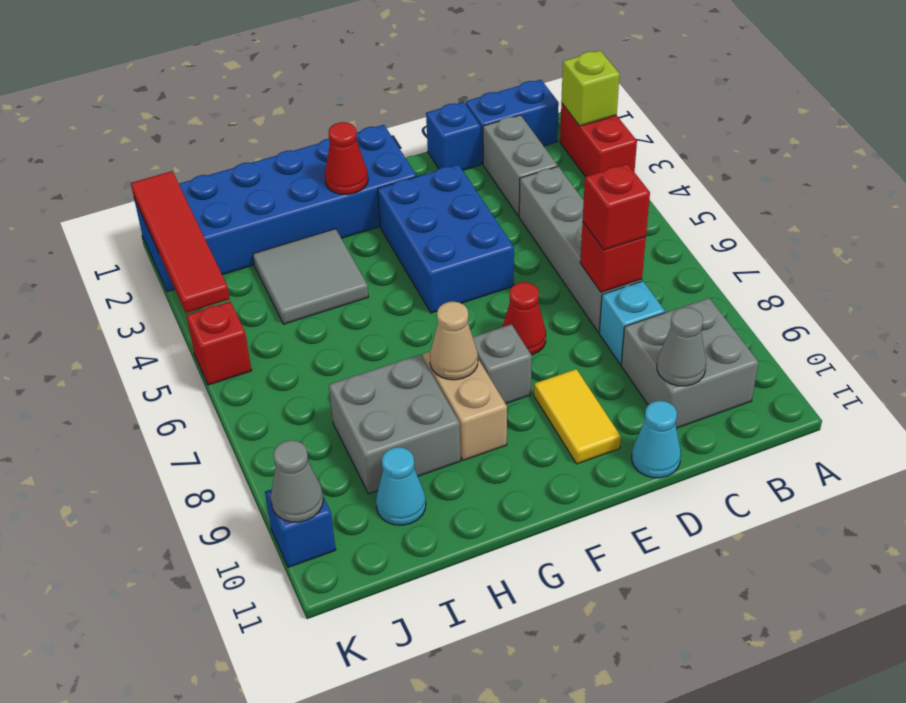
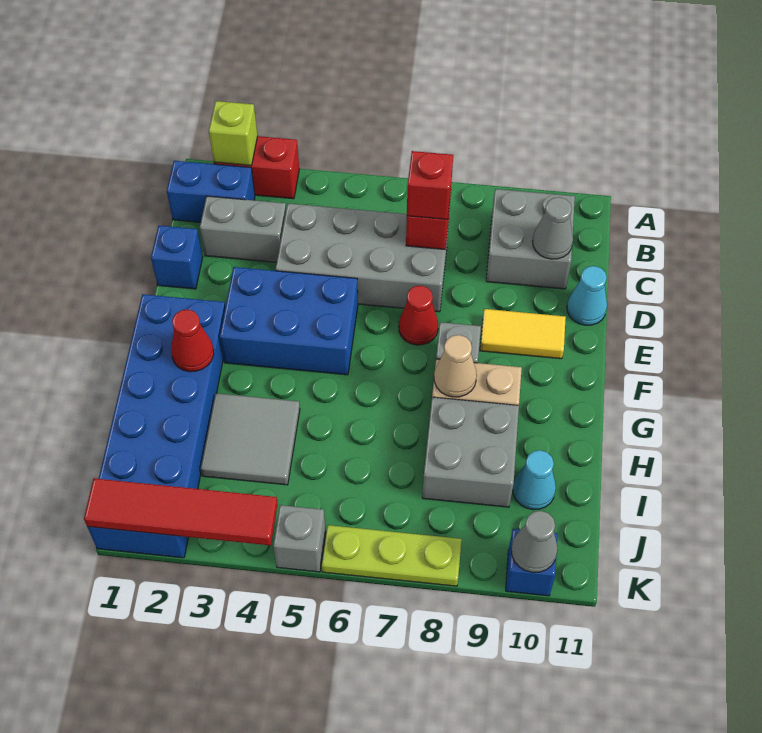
blue 1x2 brick [466,80,559,164] -> blue 1x2 brick turned to [167,161,255,222]
grey 1x4 brick [519,166,642,332] -> grey 2x4 brick [276,203,449,312]
cyan 1x1 brick [599,281,665,364] -> none
red 1x1 brick [186,301,252,385] -> grey 1x1 brick [273,505,326,572]
none -> lime 1x3 plate [322,525,462,586]

